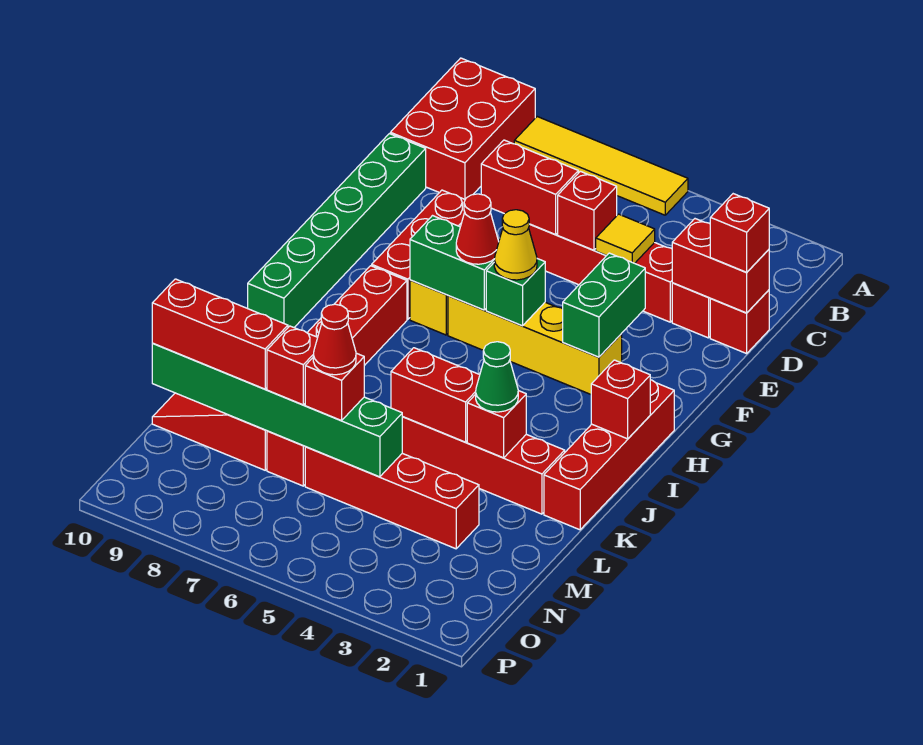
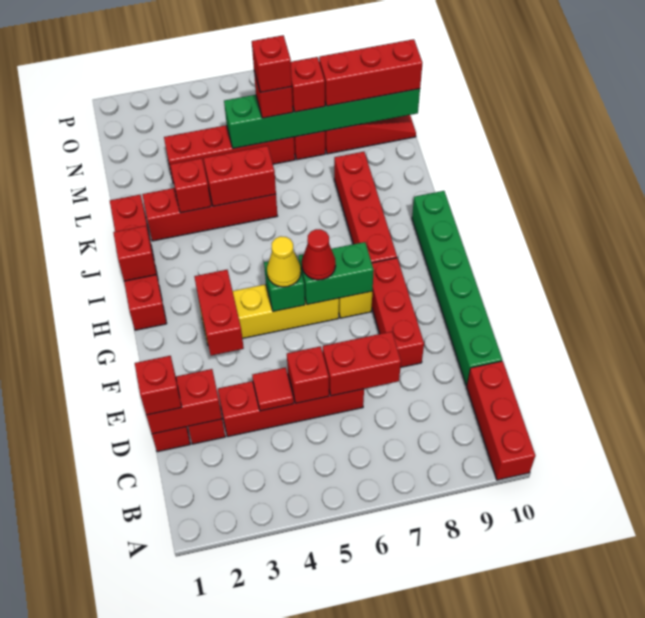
yellow 1x4 tile [514,117,688,215] -> none
red 2x3 brick [390,58,535,199] -> red 1x3 brick [467,361,535,480]
yellow 1x1 tile [596,214,655,263] -> red 1x1 tile [252,367,294,411]
green 1x2 brick [563,253,645,357] -> red 1x2 brick [194,270,244,356]
green 1x1 cone [476,342,518,412] -> none
red 1x1 cone [313,304,356,375] -> red 1x1 brick [252,35,292,92]

